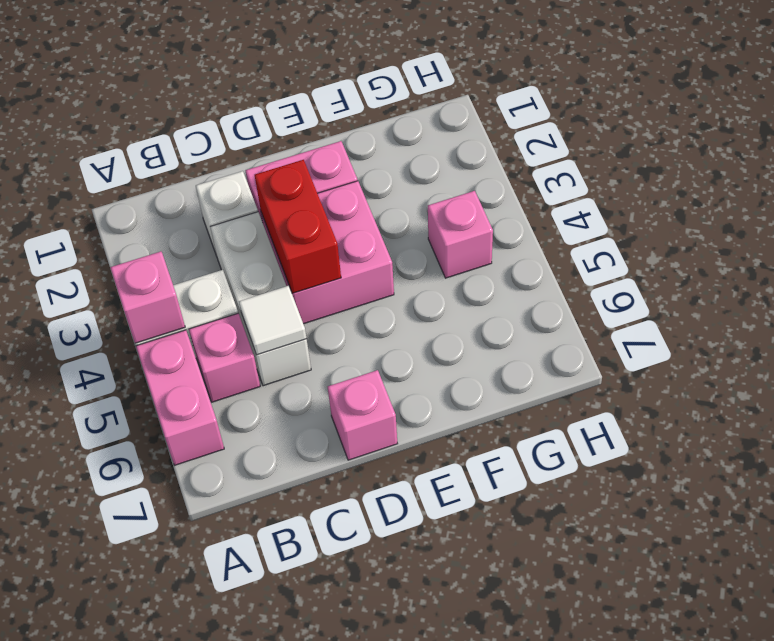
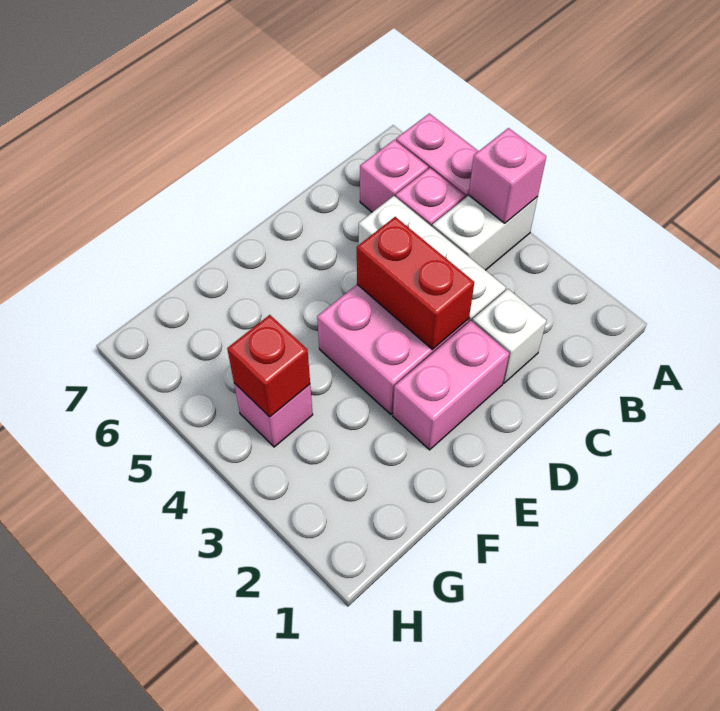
white 1x1 tile [239,286,307,355] -> none
pink 1x1 brick [328,370,398,460] -> pink 1x1 brick moved to [360,140,428,212]
none -> red 1x1 brick [227,315,310,417]

